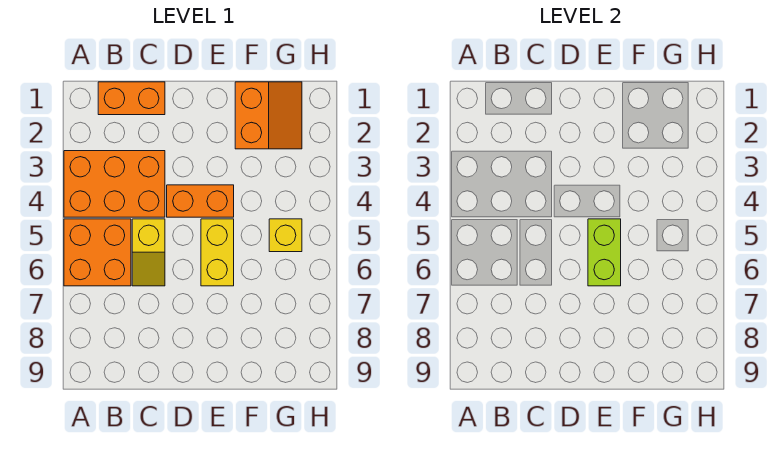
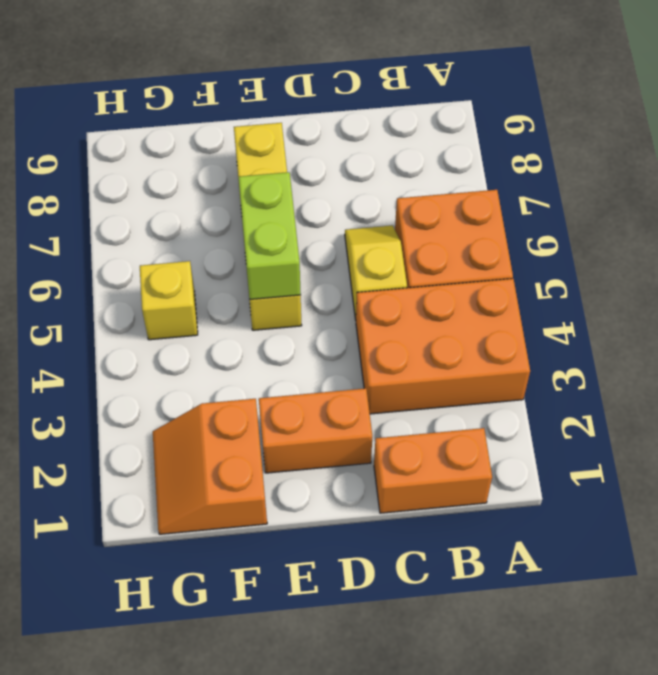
orange 1x2 brick [167,185,234,217] -> orange 1x2 brick moved to [259,388,372,473]
yellow 1x2 brick [201,219,234,286] -> yellow 1x4 brick [234,123,302,330]

